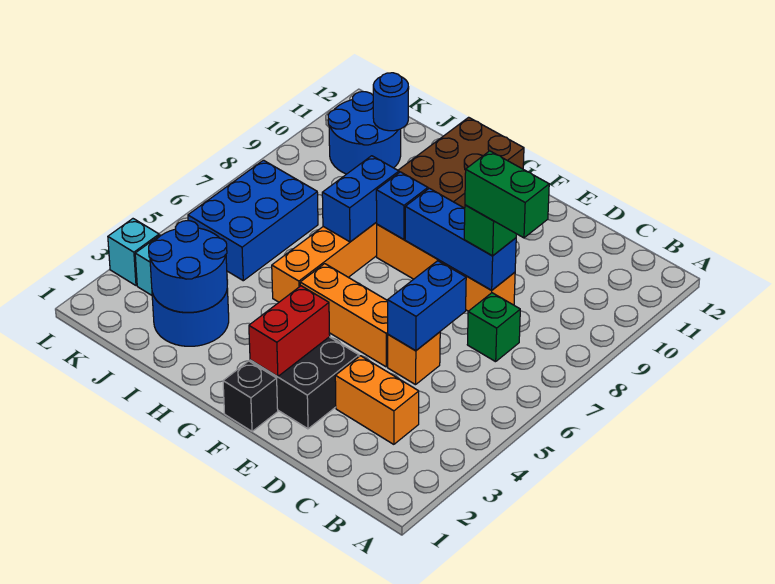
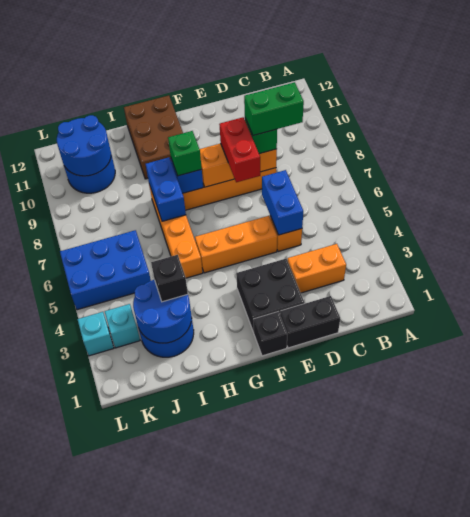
green 1x1 brick [467,293,520,362] -> green 1x1 brick moved to [168,131,202,176]
none -> black 1x2 brick [280,296,340,348]
blue 1x3 brick [405,188,516,290] -> orange 1x3 brick [200,143,277,187]
red 1x2 brick [249,286,330,377] -> red 1x2 brick moved to [219,117,260,182]
none -> black 1x1 brick [151,255,188,302]
blue 2x3 brick [188,160,318,281] -> blue 2x3 brick turned to [60,230,151,310]
blue 1x1 round brick [373,73,409,131] -> blue 2x2 round brick [57,115,111,176]

